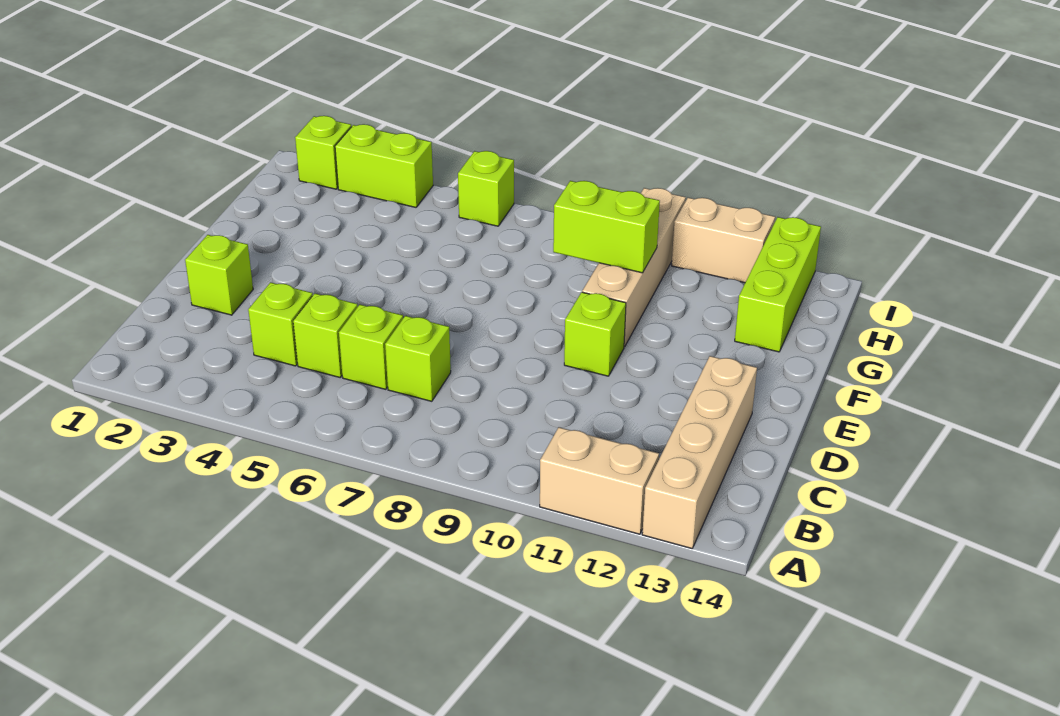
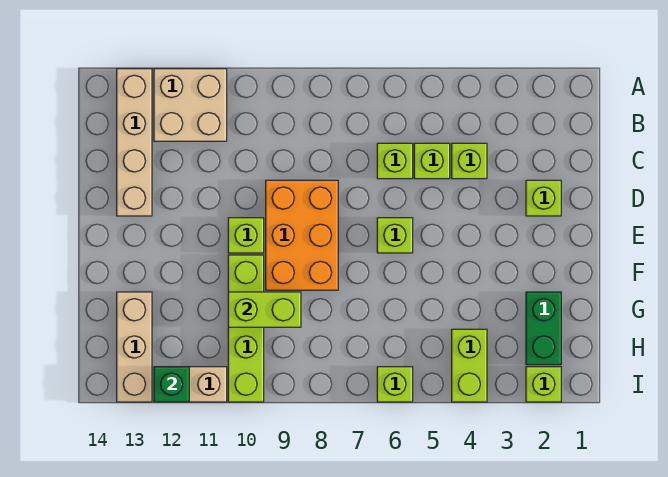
tan 1x2 brick [540,427,659,534] -> tan 2x2 brick [154,69,227,141]
lime 1x1 brick [385,316,451,401] -> lime 1x1 brick moved to [377,218,413,253]
none -> orange 2x3 brick [266,180,338,290]
tan 1x4 brick [582,188,686,347] -> lime 1x4 brick [228,255,264,402]
none -> green 1x2 brick [526,292,561,365]
lime 1x3 brick [735,217,821,352] -> tan 1x3 brick [117,292,152,402]
lime 1x2 brick [335,124,433,207] -> lime 1x2 brick turned to [452,329,487,402]
none -> green 1x1 brick [154,367,189,402]

